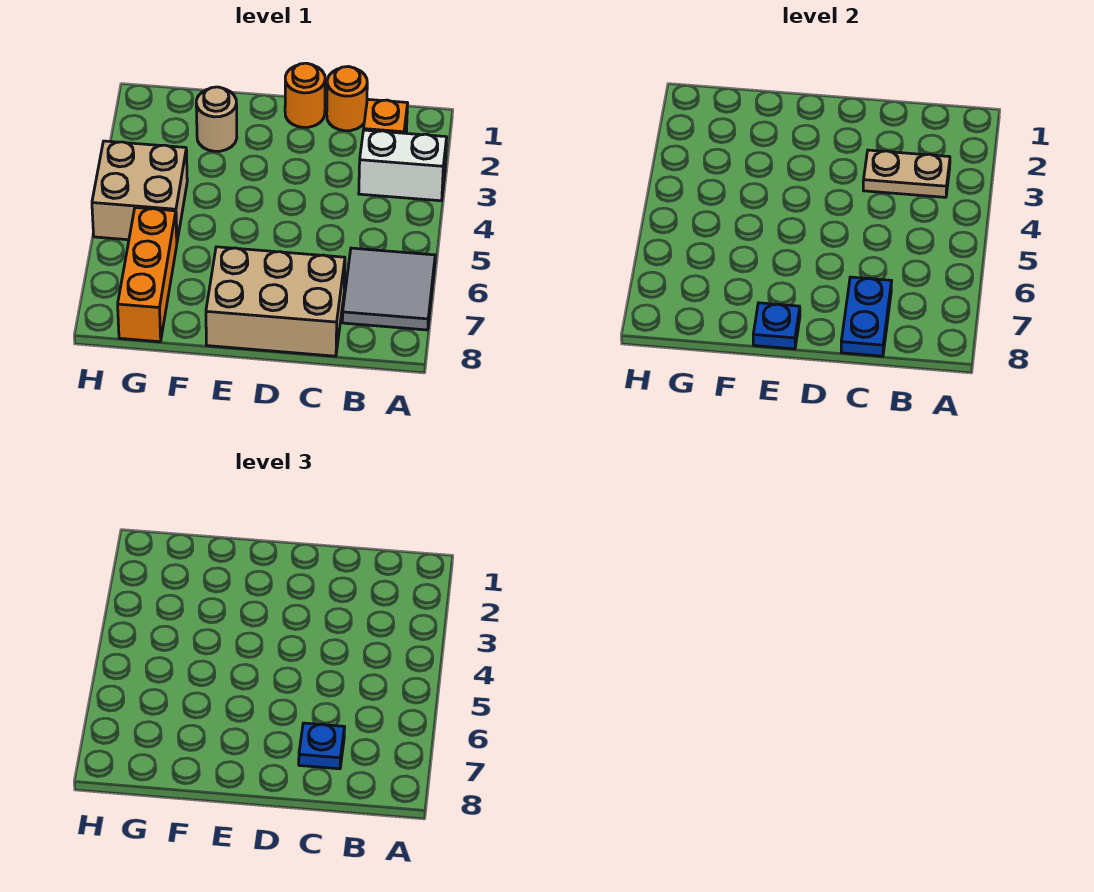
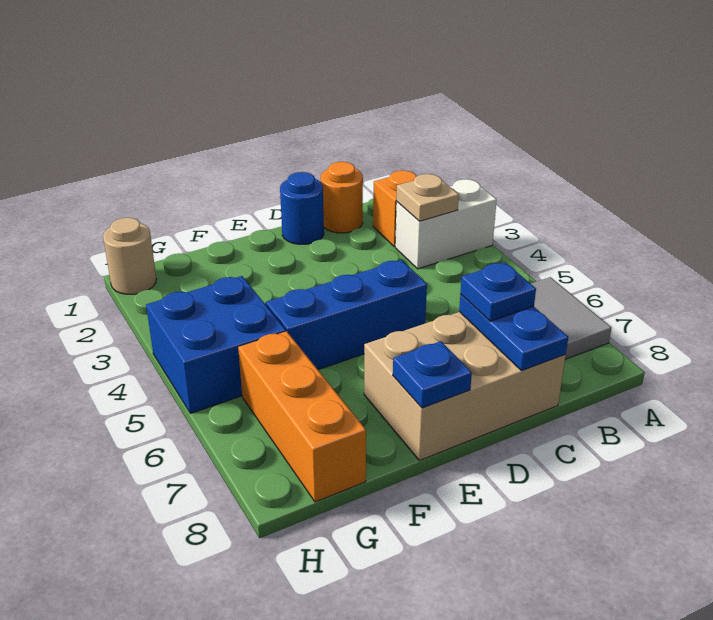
tan 1x2 plate [863,150,950,197] -> tan 1x1 plate [396,174,459,221]
orange 1x1 round brick [285,63,325,127] -> blue 1x1 round brick [280,172,324,244]
none -> blue 1x3 brick [266,260,427,370]
tan 1x1 round brick [196,87,237,151] -> tan 1x1 round brick moved to [103,218,156,294]
tan 2x2 brick [92,141,187,241] -> blue 2x2 brick [146,276,286,413]

